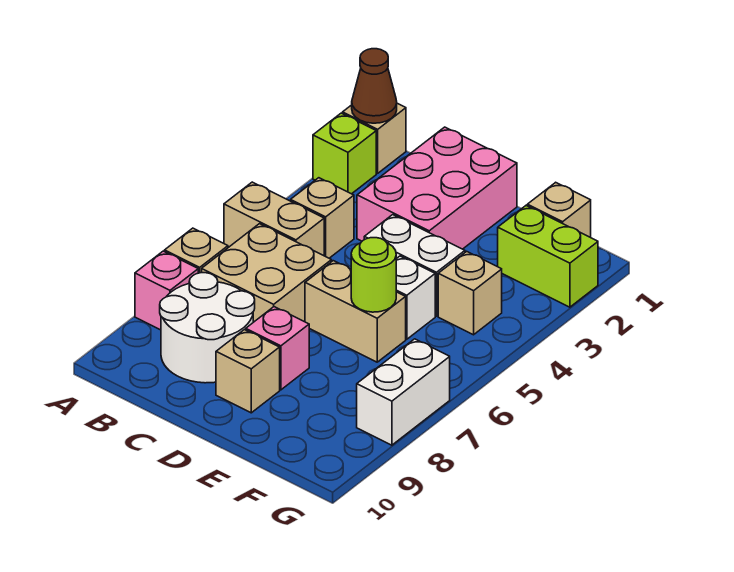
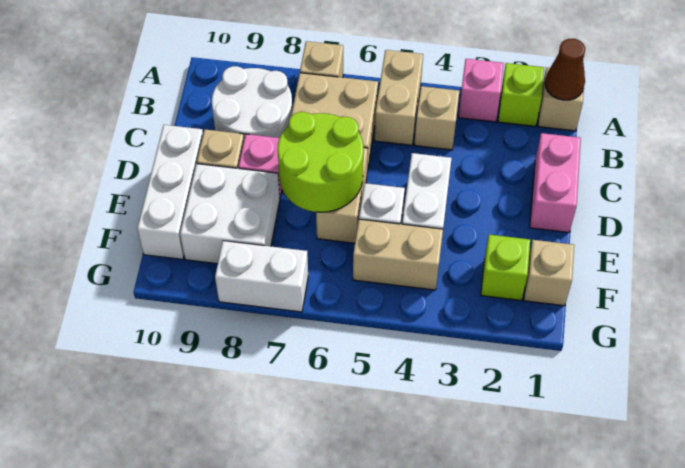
pink 1x1 brick [135,251,198,330] -> pink 1x1 brick moved to [458,59,504,122]
pink 2x3 brick [357,127,517,249] -> pink 1x2 brick [530,133,581,232]
none -> white 1x3 brick [137,125,203,259]
lime 1x1 round brick [351,238,396,312] -> lime 2x2 round brick [278,112,364,212]
none -> white 2x2 brick [180,164,280,264]
lime 1x2 brick [498,206,598,307] -> lime 1x1 brick [481,235,530,300]
tan 1x1 brick [438,251,502,335] -> tan 1x2 brick [353,219,443,290]

